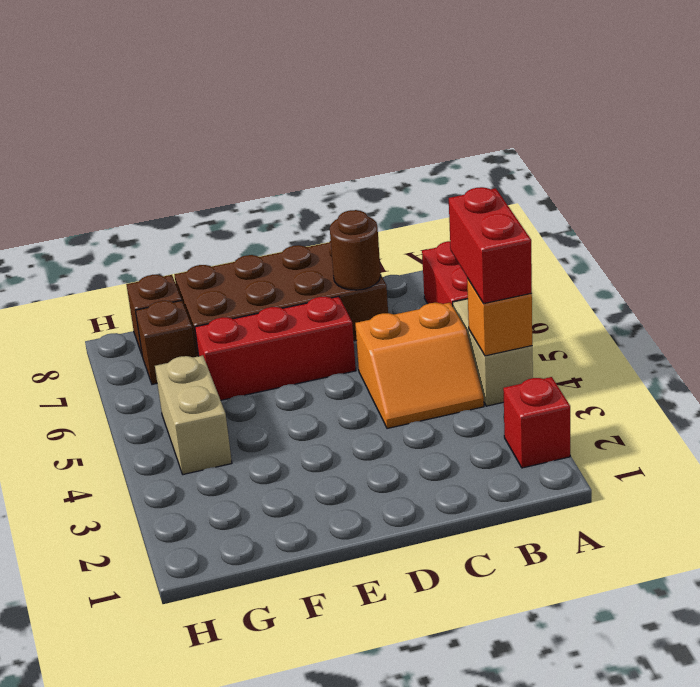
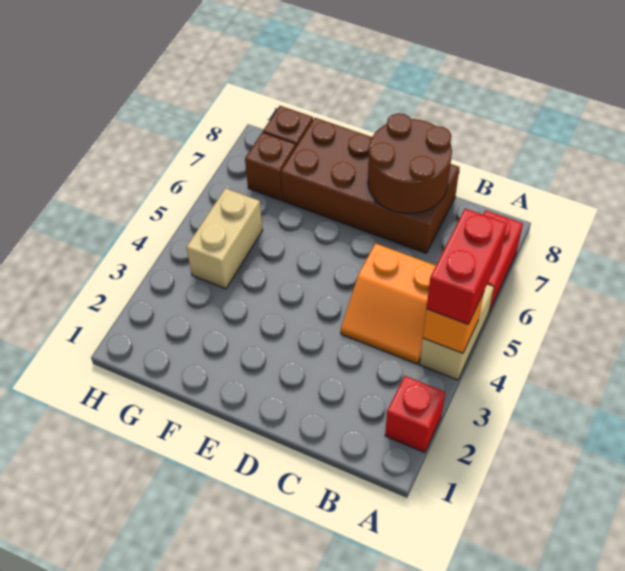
brown 1x1 round brick [330,210,381,290] -> brown 2x2 round brick [368,113,452,213]
red 1x3 brick [195,297,356,400] -> none

